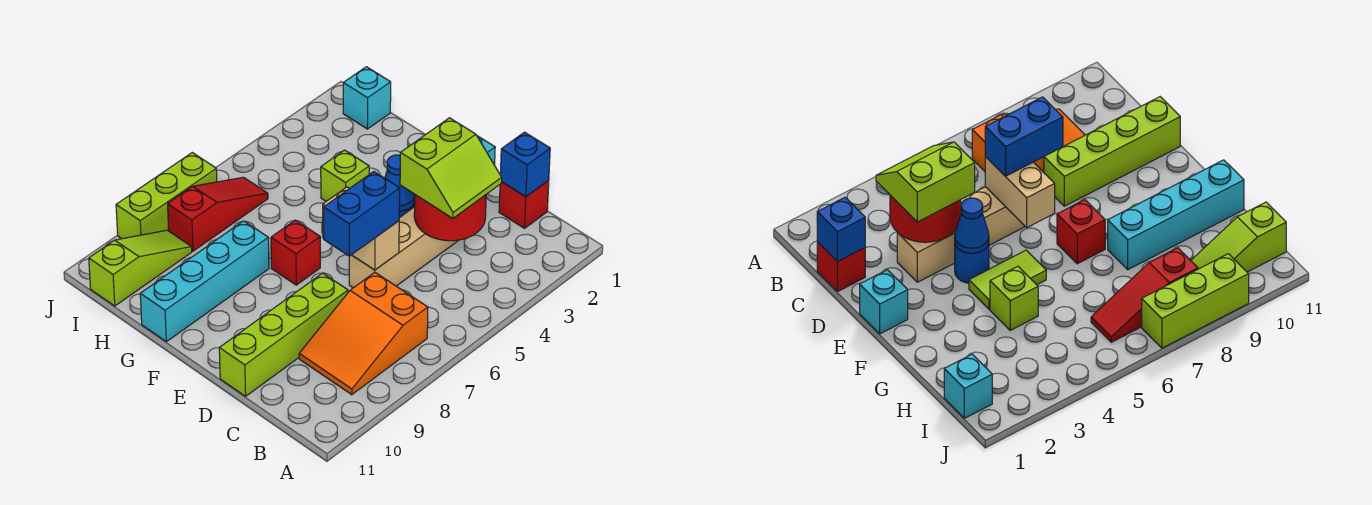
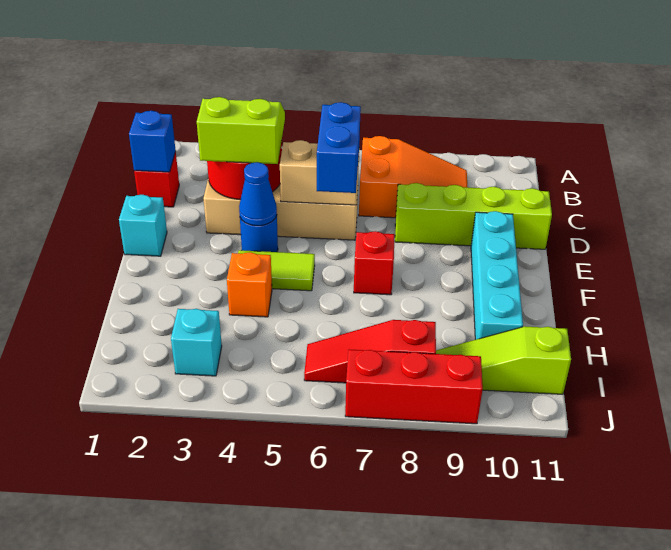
tan 1x2 brick [323,187,399,270] -> tan 1x2 brick turned to [280,140,359,205]
blue 1x2 brick [324,172,400,256] -> blue 1x2 brick turned to [317,102,361,193]
lime 1x1 brick [321,150,369,201] -> orange 1x1 brick [227,252,272,317]
cyan 1x4 brick [140,221,269,342] -> cyan 1x4 brick turned to [471,211,523,340]
cyan 1x1 brick [343,67,391,129] -> cyan 1x1 brick moved to [171,309,222,376]
lime 1x3 brick [116,153,217,239] -> red 1x3 brick [345,349,483,424]

